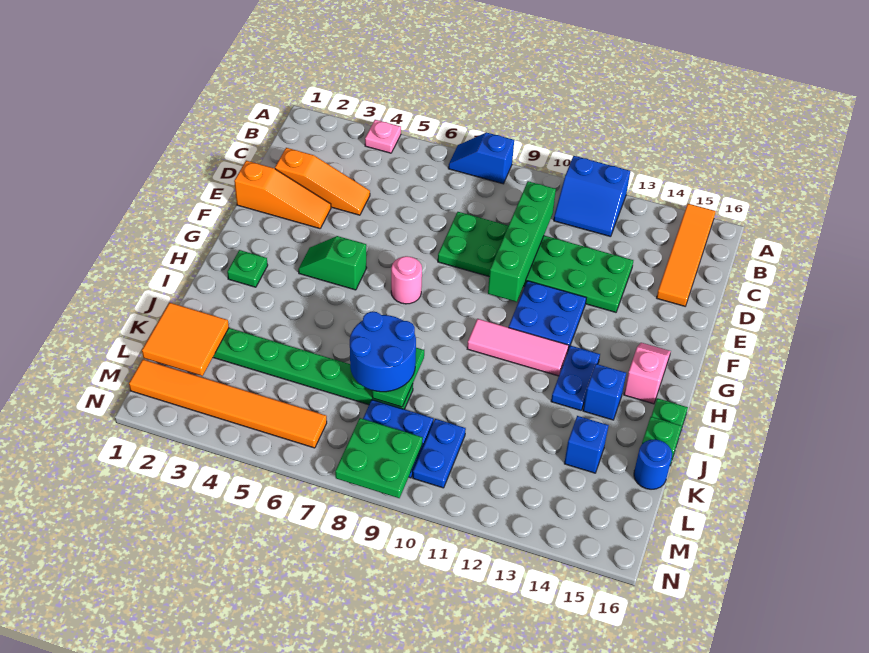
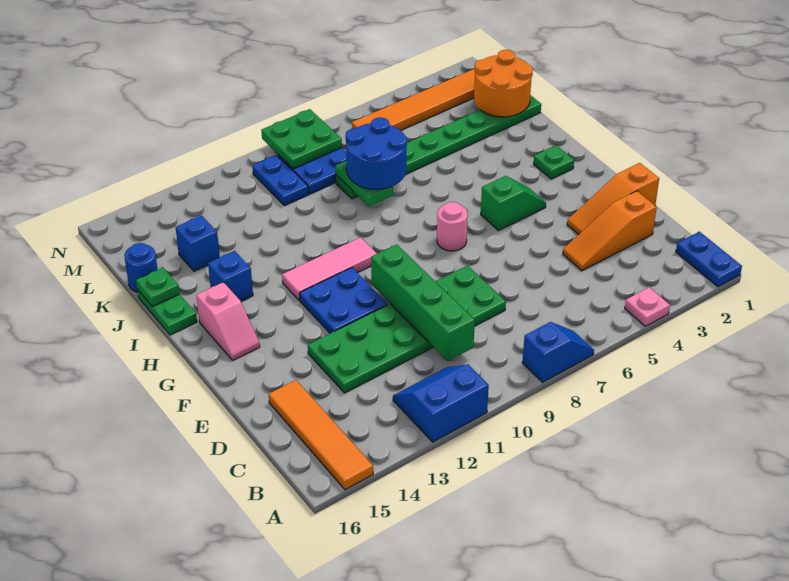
blue 1x2 plate [551,346,600,410] -> blue 1x2 plate moved to [676,232,742,287]
orange 2x2 tile [142,303,229,376] -> orange 2x2 round brick [474,50,533,117]

